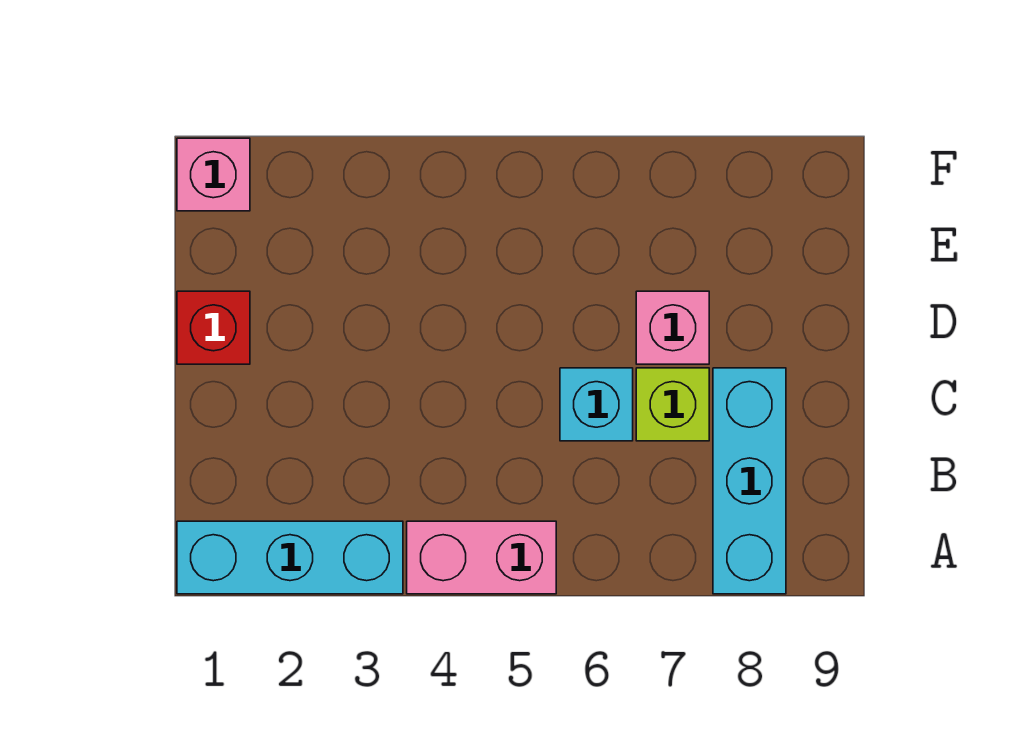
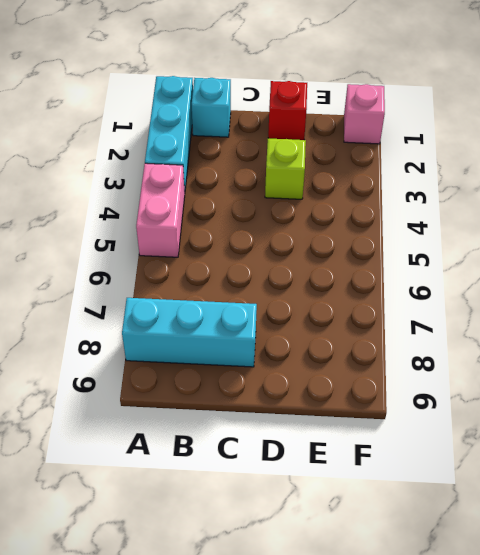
cyan 1x1 brick [560,368,633,441] -> cyan 1x1 brick moved to [192,78,231,137]
lime 1x1 brick [636,368,709,441] -> lime 1x1 brick moved to [265,138,306,199]
pink 1x1 brick [636,291,709,364] -> none

